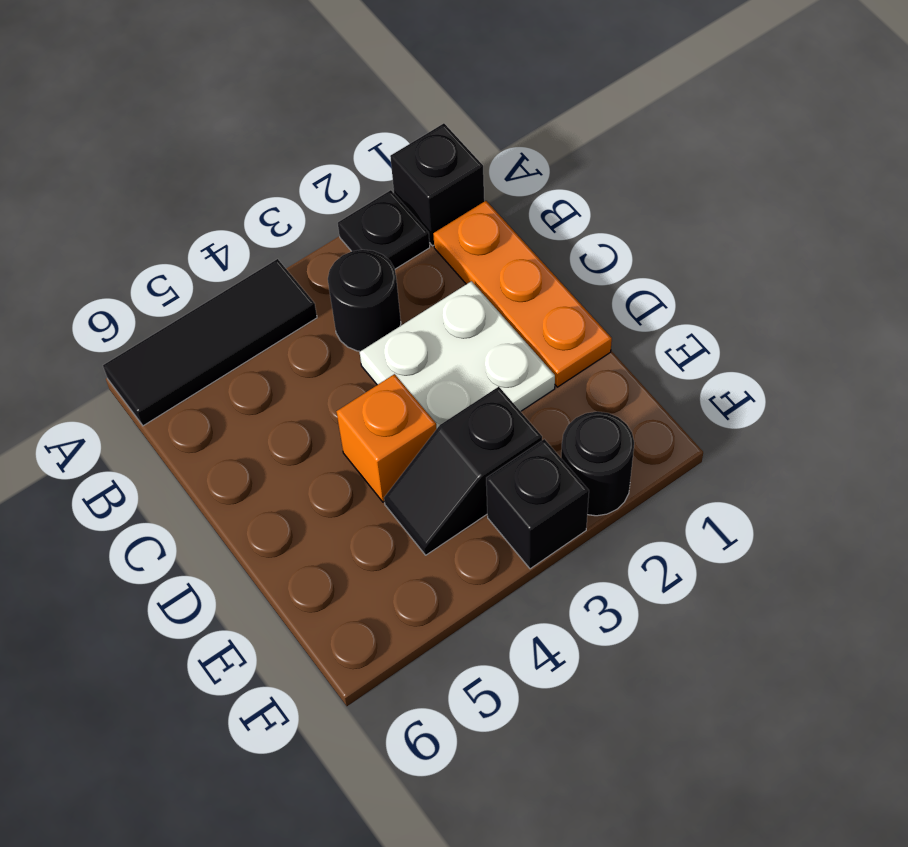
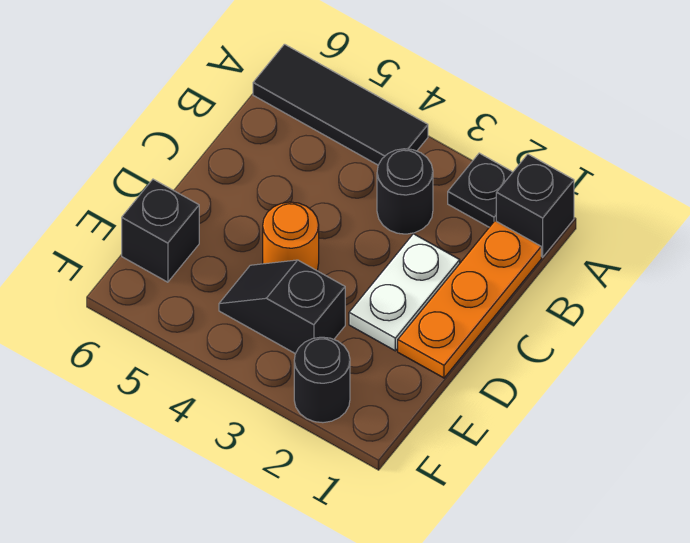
white 2x2 plate [360,281,555,428] -> white 1x2 plate [349,234,460,351]
orange 1x1 brick [336,374,437,502] -> orange 1x1 round brick [263,202,319,271]
black 1x1 brick [486,439,589,569] -> black 1x1 brick moved to [122,179,199,282]

